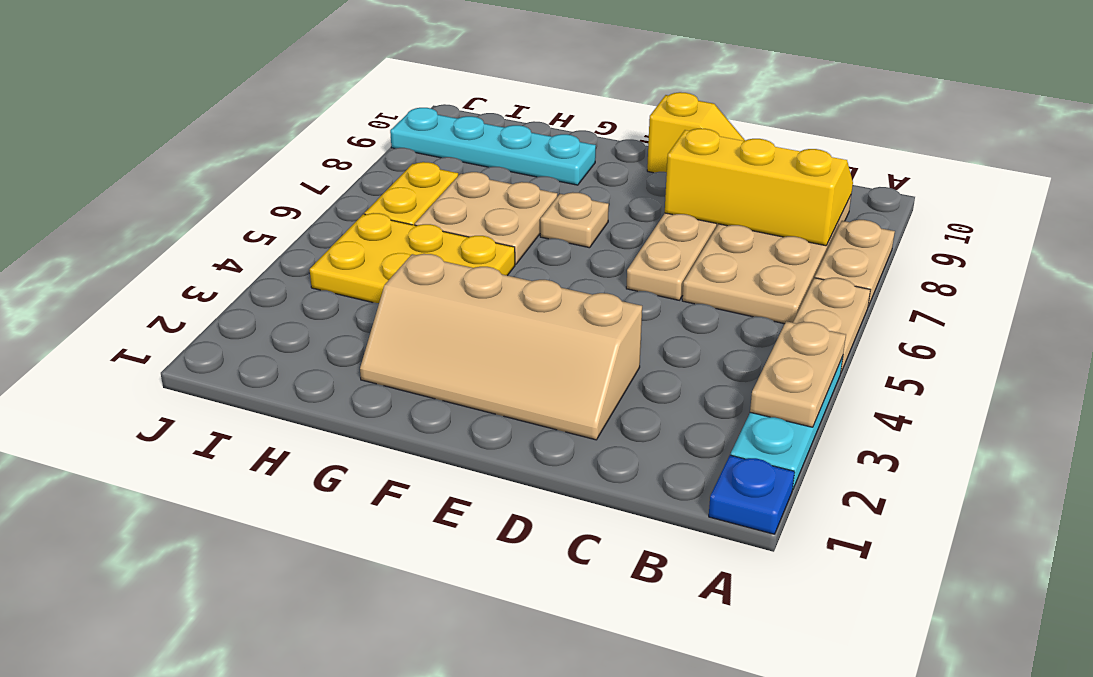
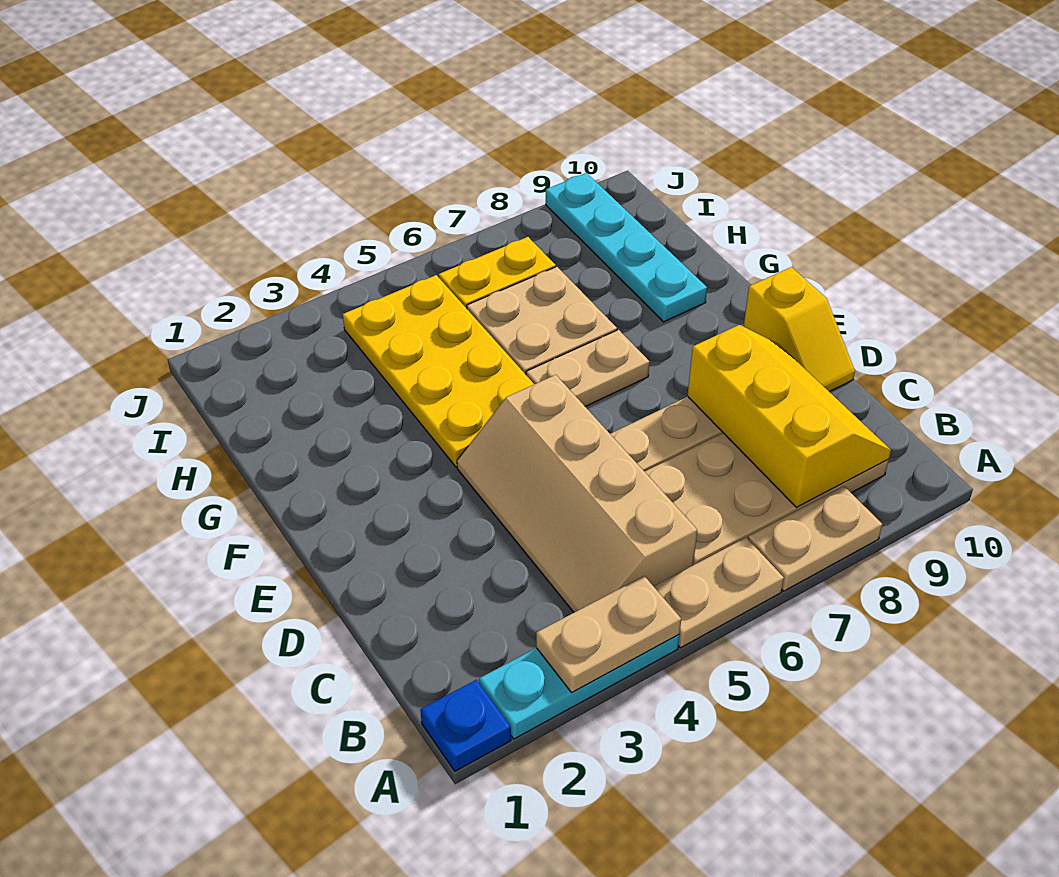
tan 2x4 slope [360,254,642,440] -> tan 2x4 slope moved to [457,375,697,612]
tan 1x1 plate [540,192,609,248] -> tan 1x2 plate [526,330,650,406]
yellow 2x3 plate [310,213,515,303] -> yellow 2x4 plate [343,275,534,467]

